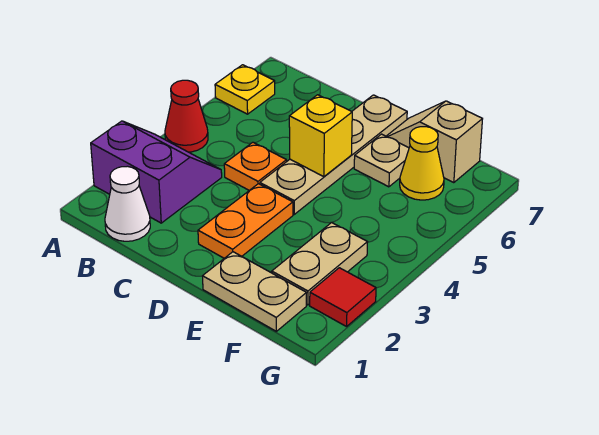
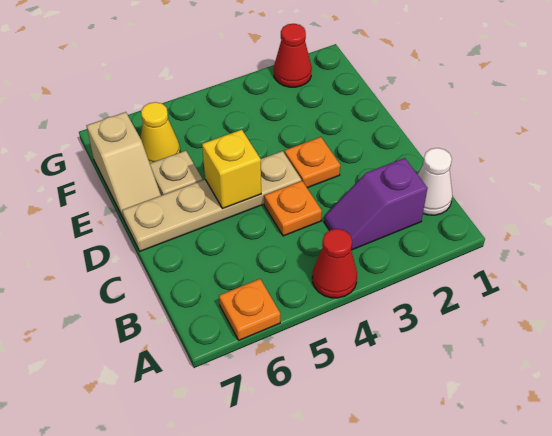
purple 2x2 slope [91,121,222,223] -> purple 1x2 slope [324,158,427,250]
yellow 1x1 plate [215,65,275,114] -> orange 1x1 plate [219,279,280,340]
orange 1x2 plate [198,184,293,258] -> orange 1x1 plate [285,137,340,188]
tan 1x2 plate [203,252,306,331] -> none
tan 1x2 plate [272,223,367,305] -> none
red 1x1 tile [310,268,376,327] -> red 1x1 cone [274,24,312,87]

